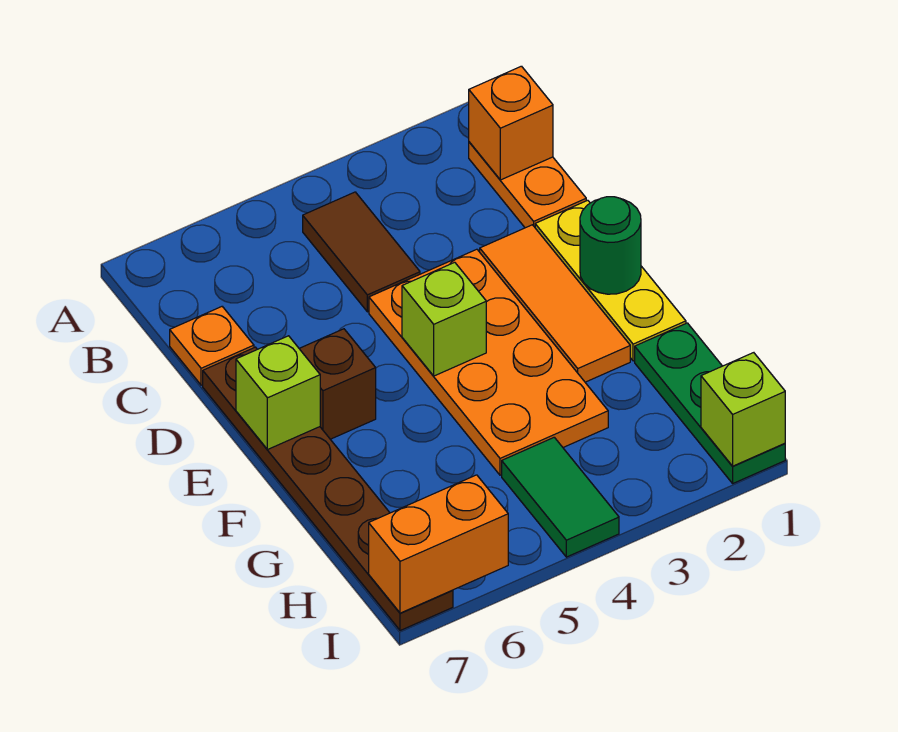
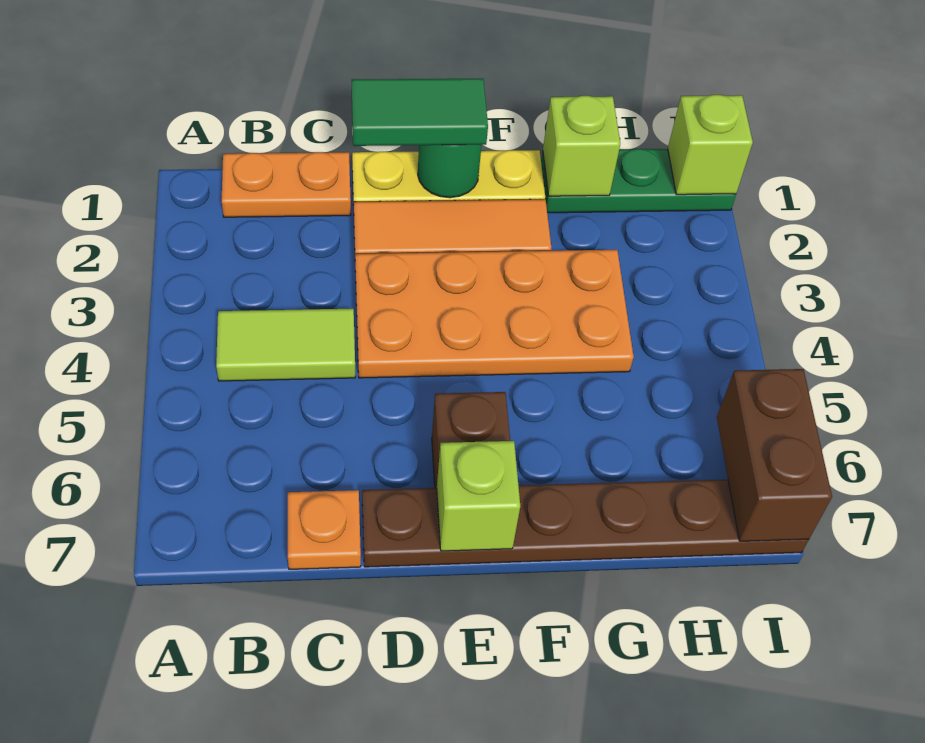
orange 1x1 brick [469,66,553,180] -> none
brown 1x2 tile [303,192,420,312] -> lime 1x2 tile [216,309,355,381]
lime 1x1 brick [402,262,486,376] -> lime 1x1 brick moved to [543,96,620,196]
green 1x2 tile [502,437,619,557] -> green 1x2 tile moved to [352,79,488,146]
orange 1x2 brick [369,475,508,613] -> brown 1x2 brick [717,369,832,541]

